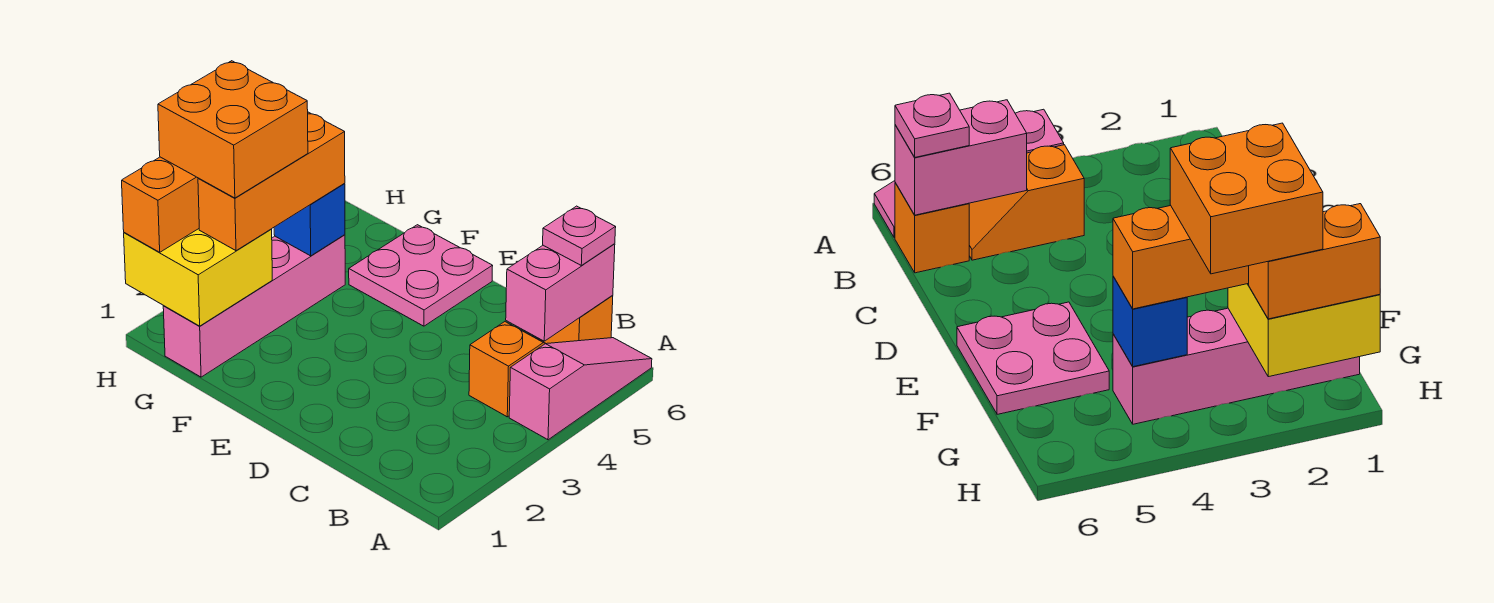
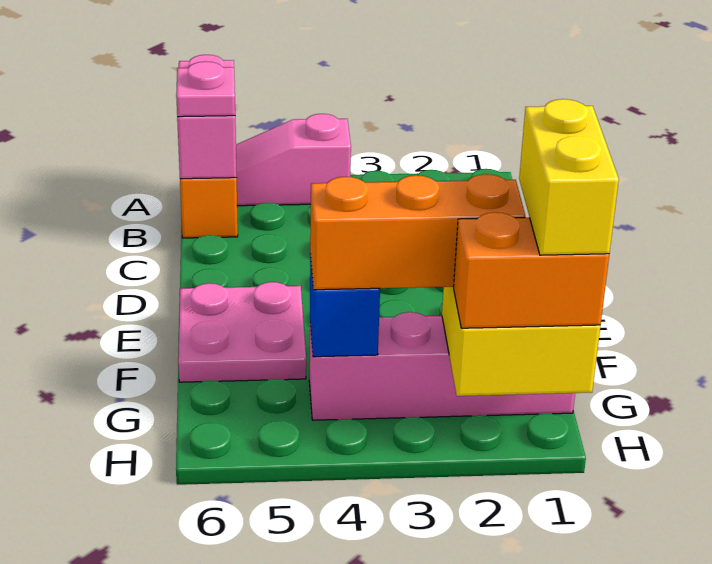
orange 1x2 slope [469,322,546,417] -> none
pink 1x2 brick [506,244,615,341] -> pink 1x2 brick turned to [177,55,237,179]
none -> yellow 1x2 brick [519,99,619,255]
orange 2x2 brick [158,61,308,198] -> none

